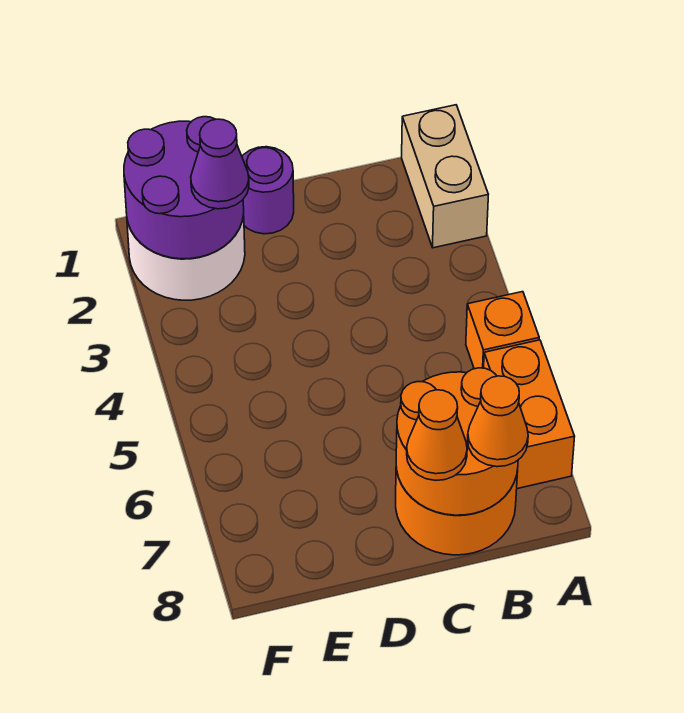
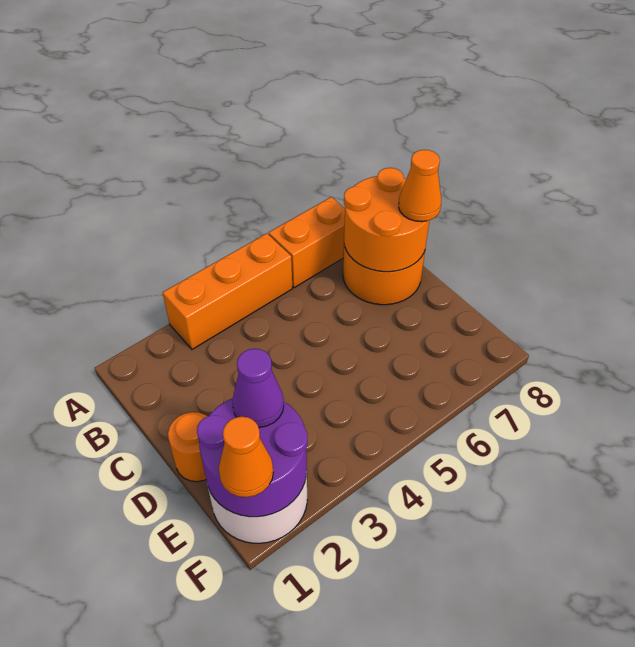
tan 1x2 brick [402,105,488,248] -> none
orange 1x1 brick [466,292,539,369] -> orange 1x3 brick [163,233,292,349]
orange 1x1 cone [468,376,528,467] -> orange 1x1 cone moved to [219,417,273,497]
purple 1x1 round brick [242,147,294,234] -> orange 1x1 round brick [168,412,207,482]

